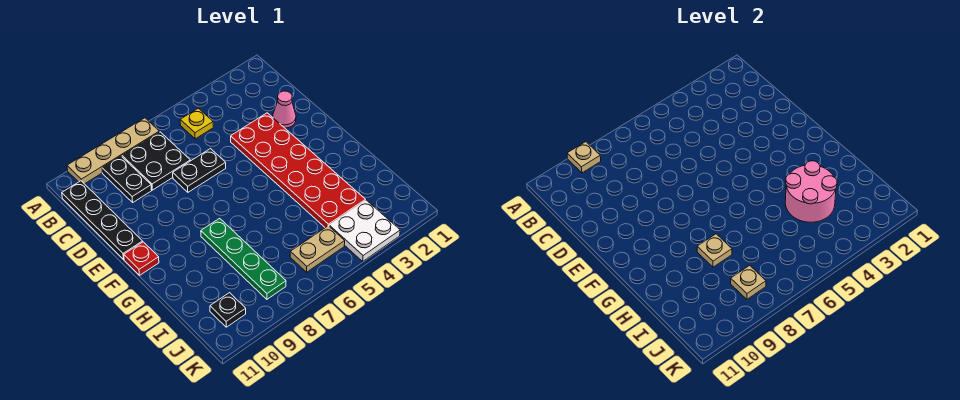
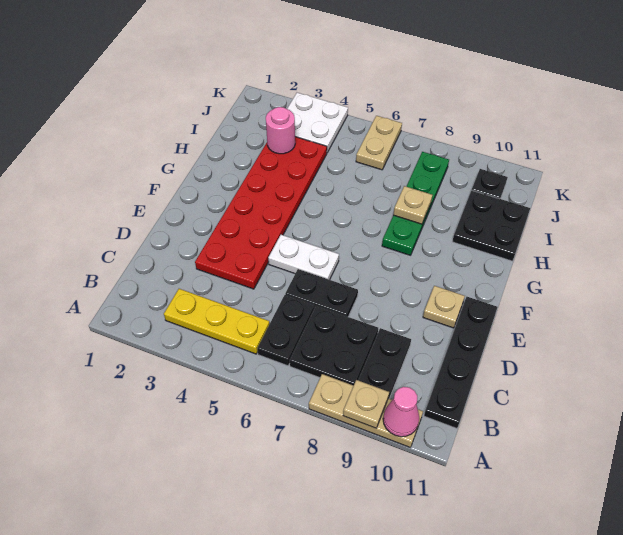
tan 1x4 plate [67,118,159,184] -> tan 1x3 plate [309,374,423,447]
yellow 1x1 plate [180,108,213,139] -> yellow 1x3 plate [164,289,270,354]
none -> black 1x2 plate [257,295,314,366]
pink 1x1 cone [273,91,296,128] -> pink 1x1 cone moved to [383,387,419,437]
none -> white 1x2 plate [268,235,339,280]
red 1x1 plate [124,242,159,275] -> none
pink 2x2 round brick [785,161,837,222] -> pink 1x1 round brick [266,107,295,154]
none -> black 2x2 plate [452,190,530,261]
tan 1x2 plate [290,226,345,272] -> tan 1x2 plate turned to [356,116,402,170]
tan 1x1 plate [731,265,766,299] -> tan 1x1 plate moved to [423,286,465,328]

